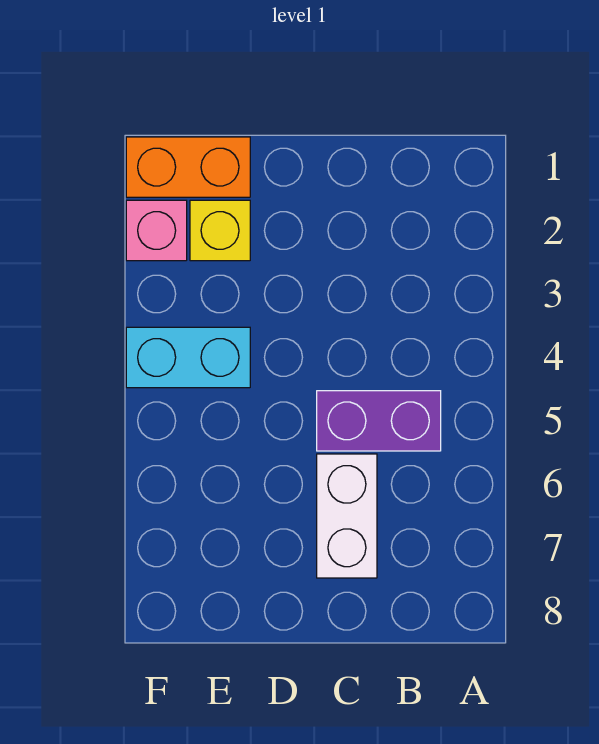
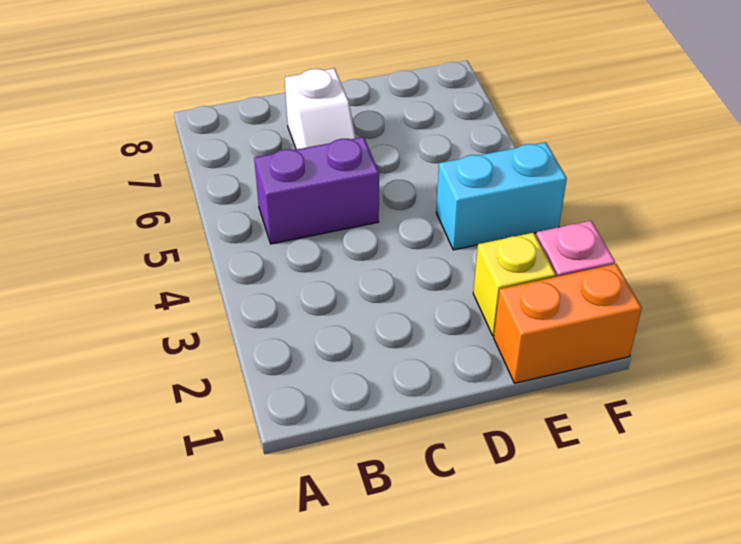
white 1x2 brick [317,454,377,578] -> white 1x2 slope [285,68,356,149]

